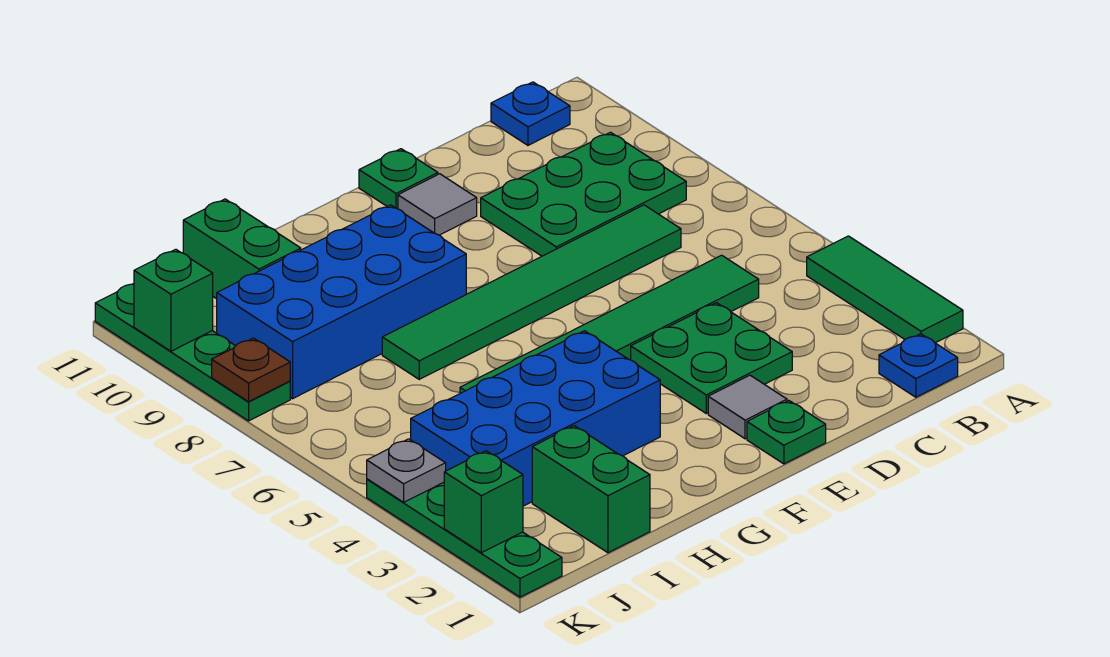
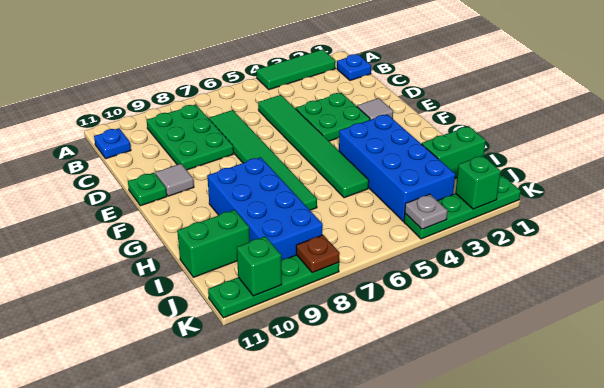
green 1x1 plate [747,400,826,464] -> none

